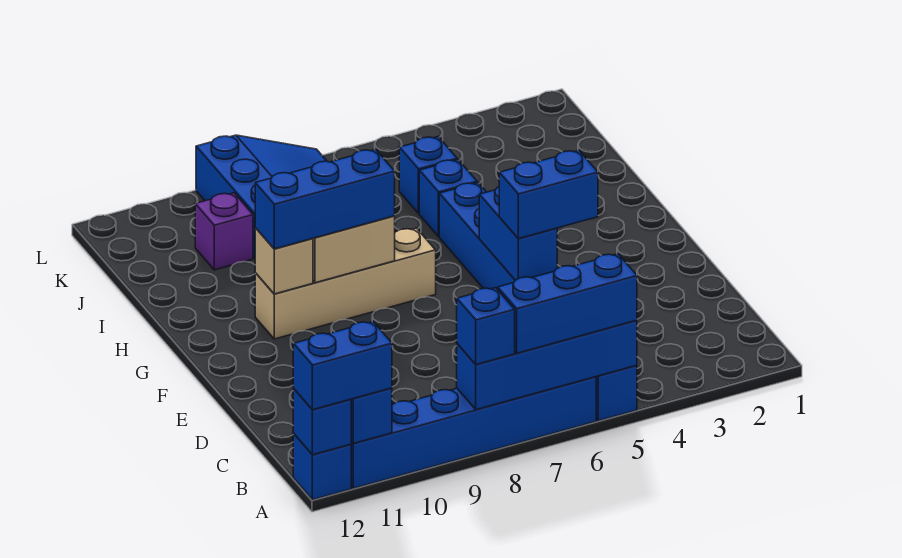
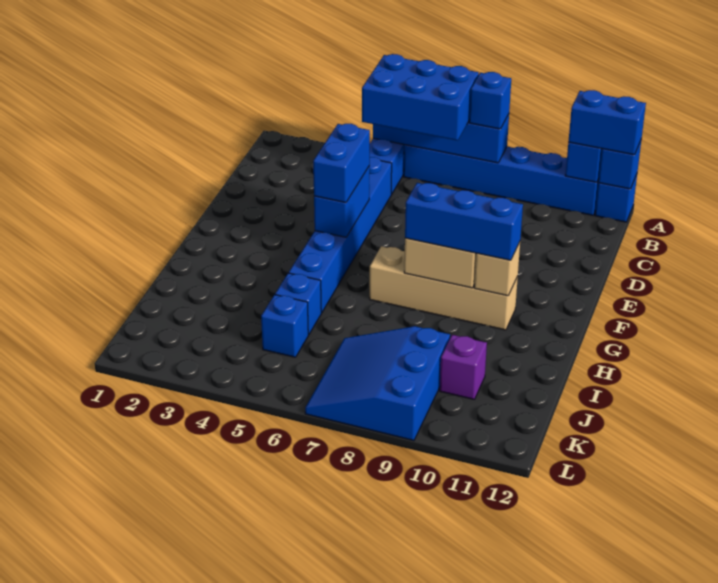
blue 1x3 brick [498,254,637,353] -> blue 2x3 brick [362,54,479,141]
blue 1x2 brick [499,150,598,239] -> blue 1x2 brick turned to [313,124,370,203]

